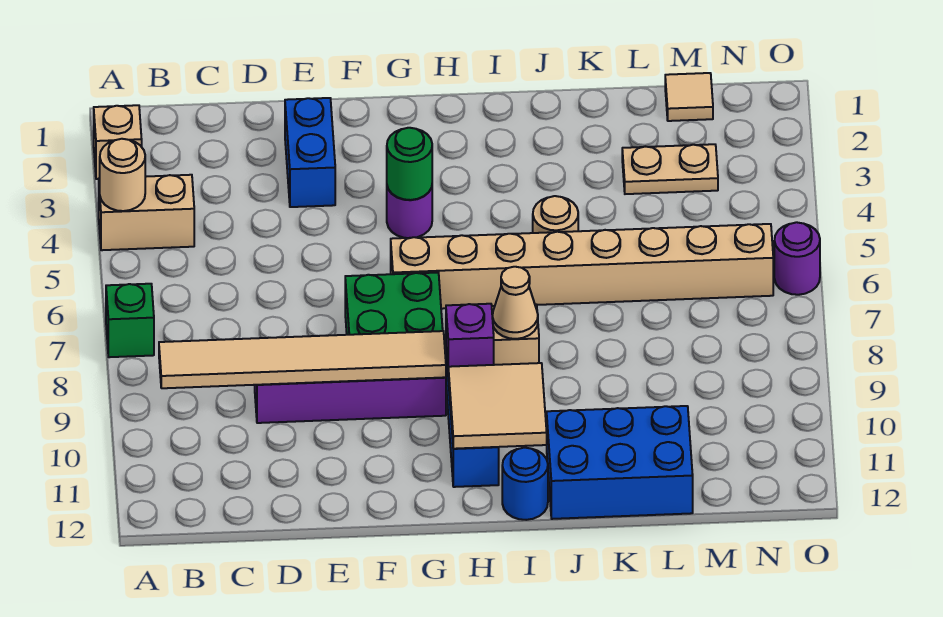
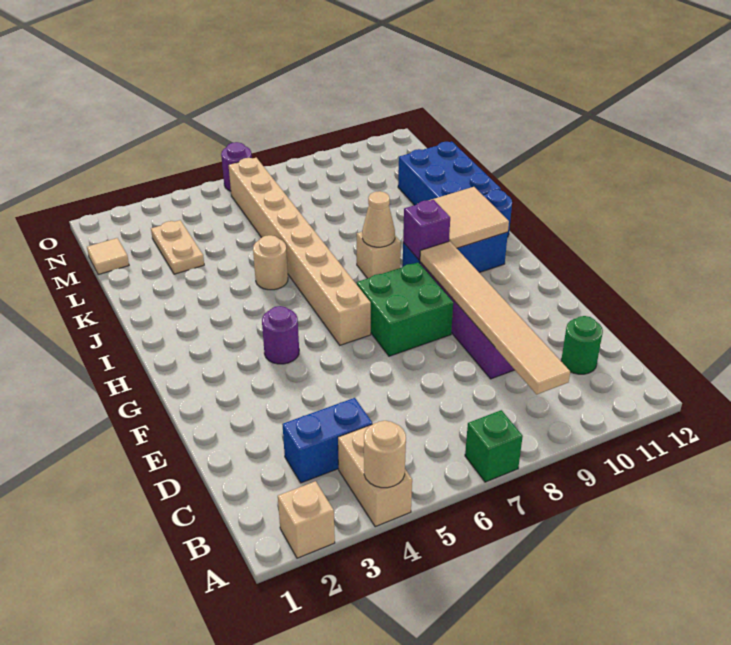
blue 1x2 brick [285,98,335,207] -> blue 1x2 brick moved to [282,398,372,483]
green 1x1 round brick [387,128,432,200] -> green 1x1 round brick moved to [561,316,603,374]

